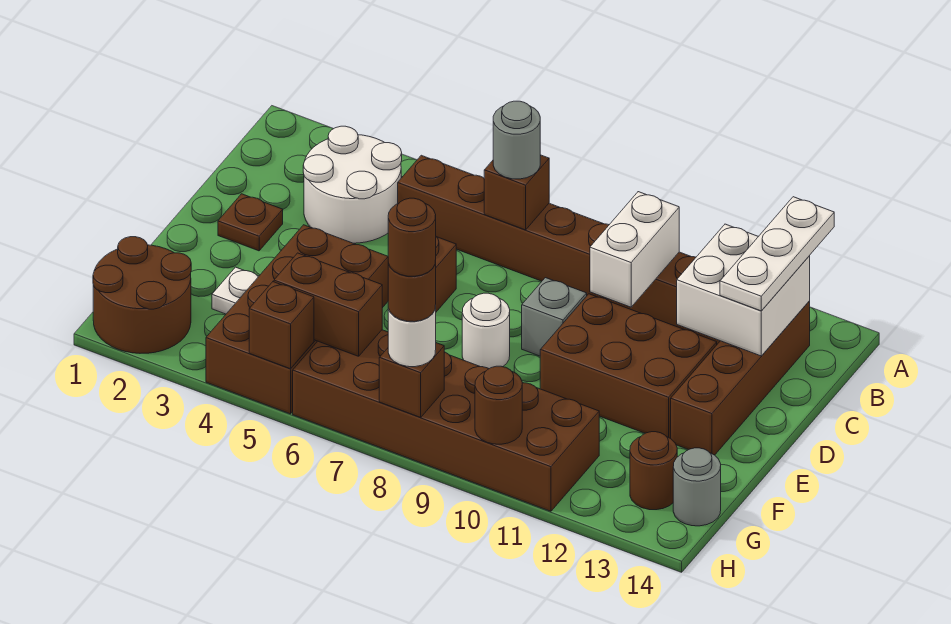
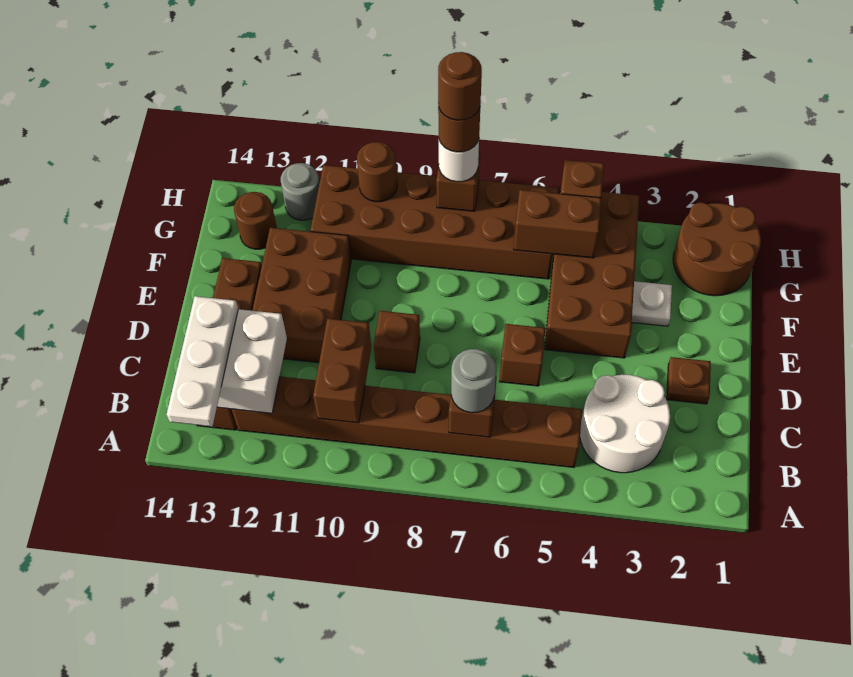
white 1x2 brick [590,192,679,307] -> brown 1x2 brick [313,319,371,423]
grey 1x1 brick [522,278,587,356] -> brown 1x1 brick [374,311,420,373]
brown 2x3 brick [540,294,717,438] -> brown 2x3 brick turned to [252,228,351,363]
white 1x1 round brick [462,293,510,369] -> none
grey 1x1 round brick [673,448,721,526] -> grey 1x1 round brick moved to [281,163,319,220]

